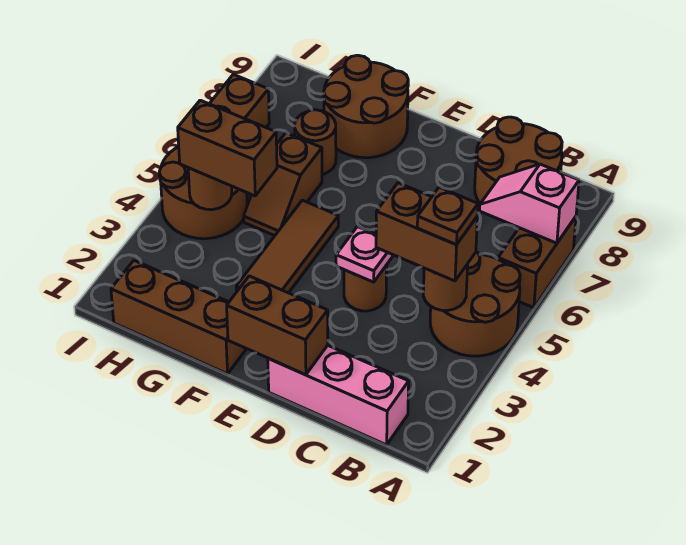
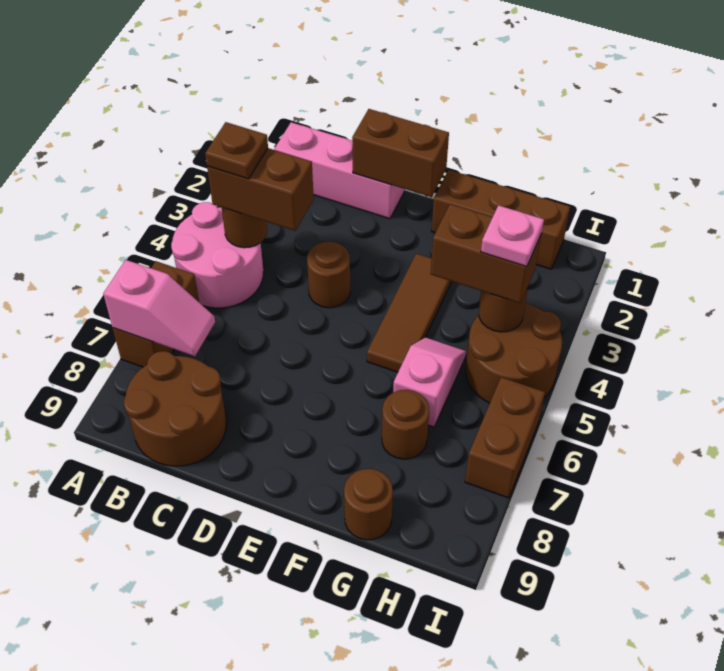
brown 2x2 round brick [430,252,520,356] -> pink 2x2 round brick [171,202,263,308]
pink 1x1 plate [336,227,393,282] -> pink 1x1 plate moved to [481,205,544,267]
brown 2x2 round brick [324,55,408,158] -> brown 1x1 round brick [344,469,393,540]
brown 1x2 slope [244,133,322,236] -> pink 1x2 slope [393,337,466,427]

